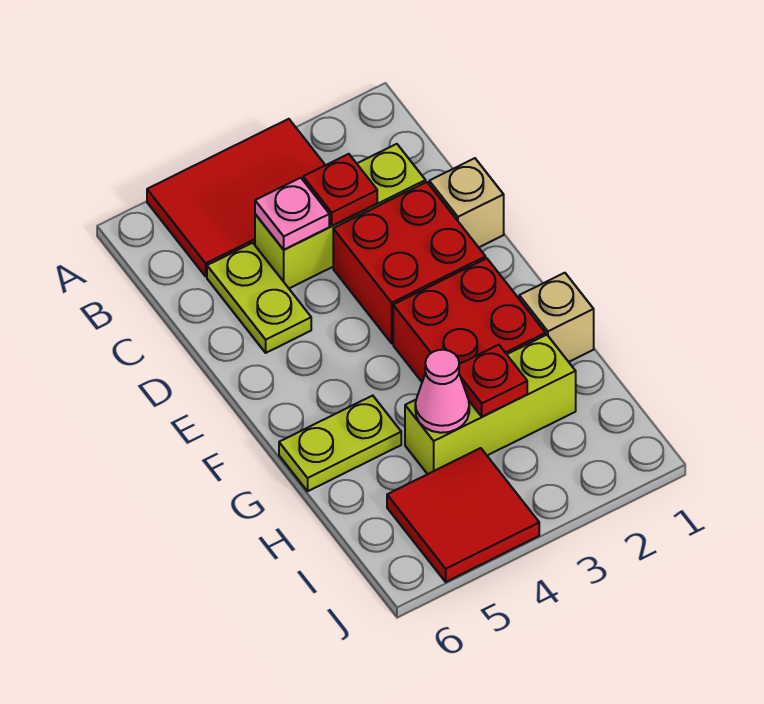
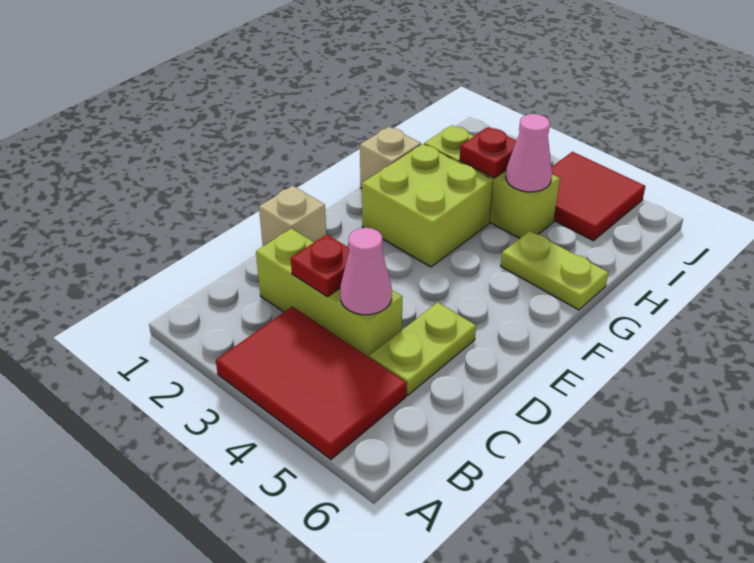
pink 1x1 plate [255,178,329,250] -> pink 1x1 cone [340,228,392,315]
red 2x2 brick [333,182,486,343] -> none
red 2x2 brick [393,258,546,382] -> lime 2x2 brick [362,144,493,267]

